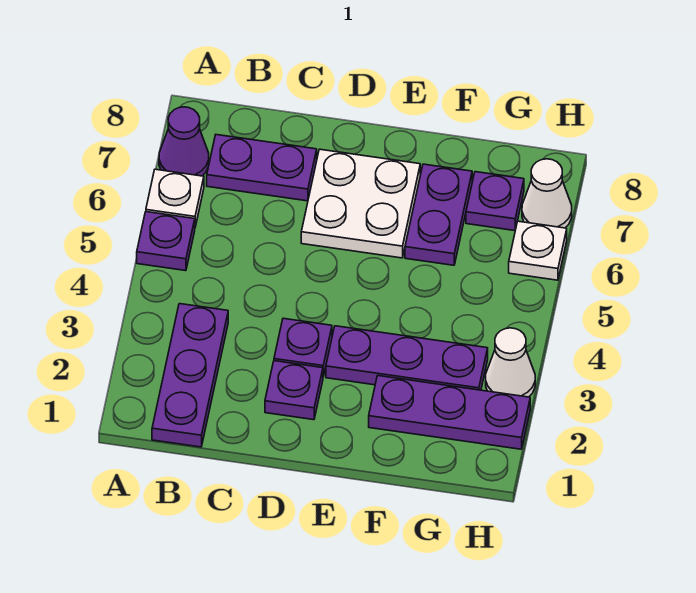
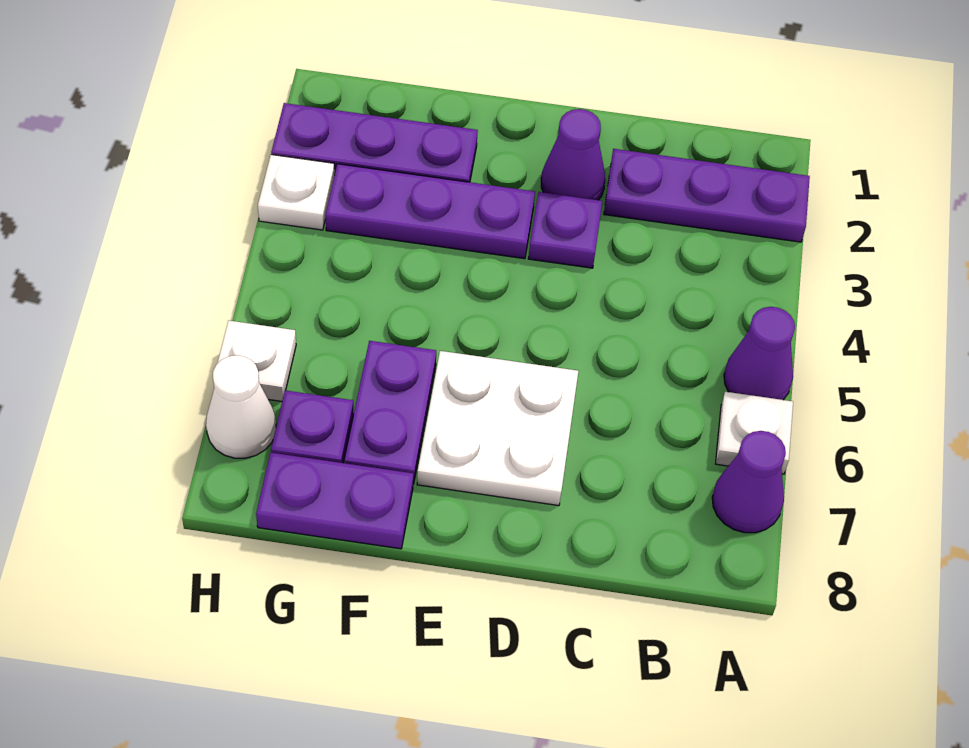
purple 1x1 plate [137,212,195,271] -> purple 1x1 cone [724,307,795,400]
purple 1x3 plate [152,304,228,447] -> purple 1x3 plate turned to [604,149,810,242]
purple 1x2 plate [207,135,317,201] -> purple 1x2 plate moved to [256,453,413,549]
purple 1x1 plate [265,361,323,420] -> purple 1x1 cone [541,109,605,200]
white 1x1 cone [486,328,535,397] -> white 1x1 plate [258,155,335,230]

